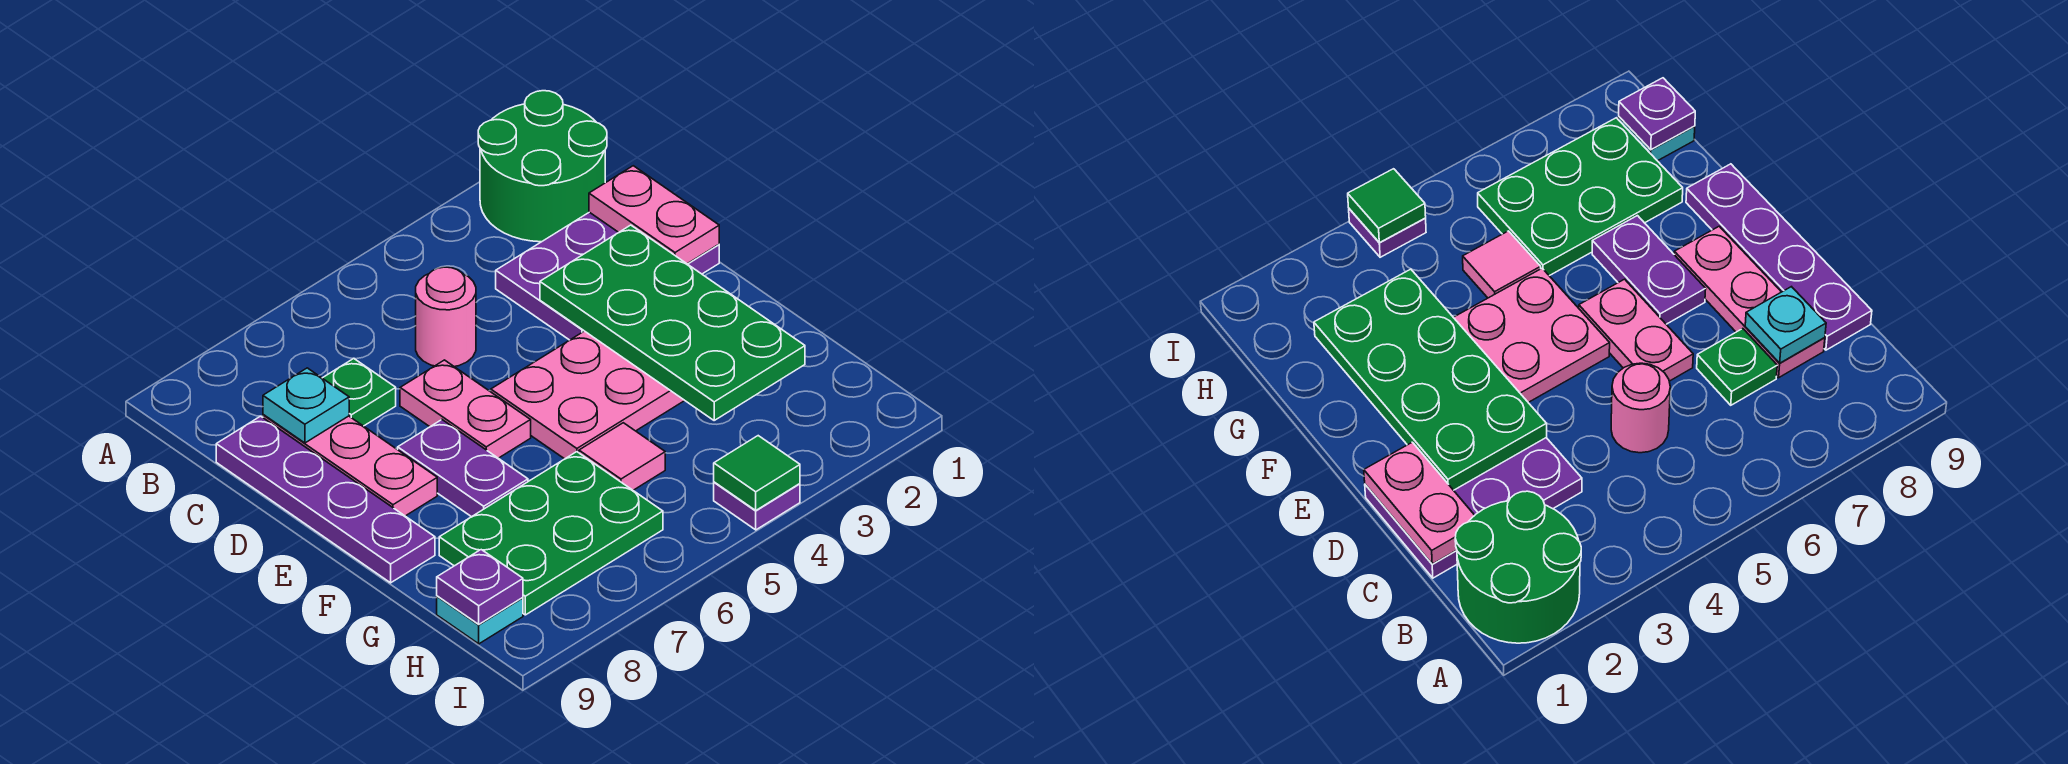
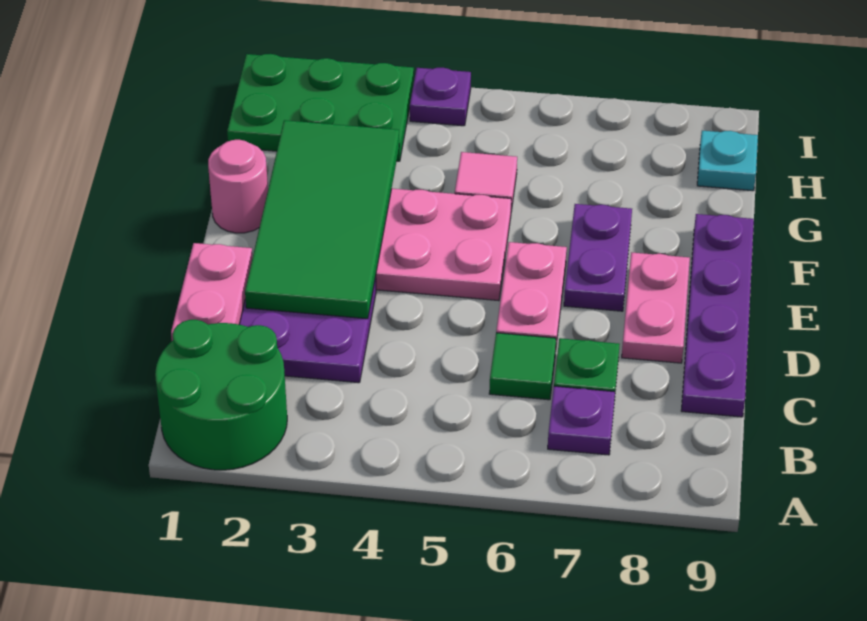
pink 1x1 round brick [416,267,476,367] -> pink 1x1 round brick moved to [208,140,268,233]
pink 1x3 plate [263,415,437,516] -> pink 1x2 plate [622,252,690,363]
cyan 1x1 plate [263,368,349,443] -> none
green 2x4 plate [540,225,805,420] -> green 2x4 tile [245,120,399,319]
green 2x3 plate [439,452,663,615] -> green 2x3 plate moved to [227,54,414,161]
purple 1x1 plate [437,550,523,624] -> purple 1x1 plate moved to [548,386,615,455]
green 1x1 tile [714,436,800,510] -> green 1x1 tile moved to [489,333,556,400]

